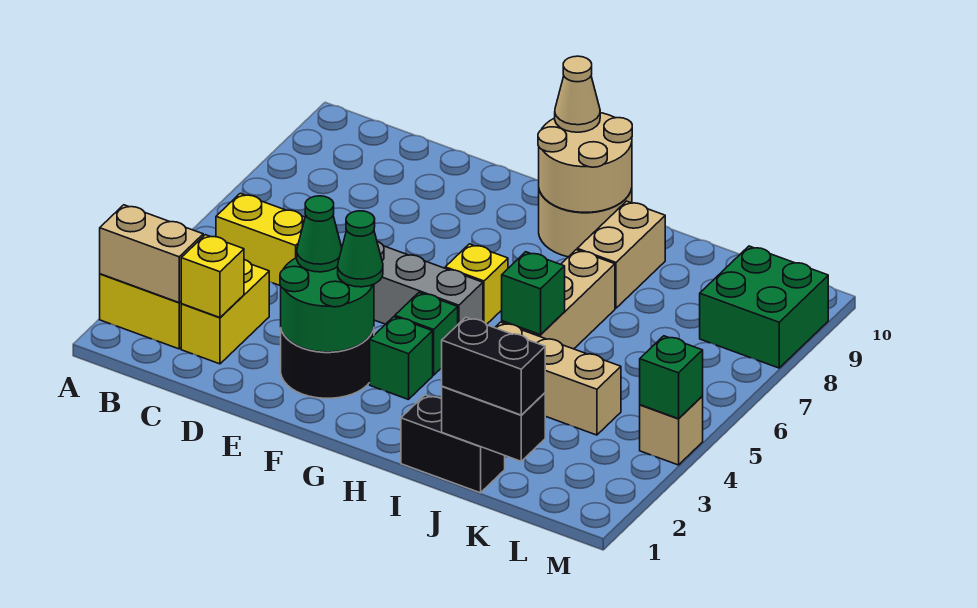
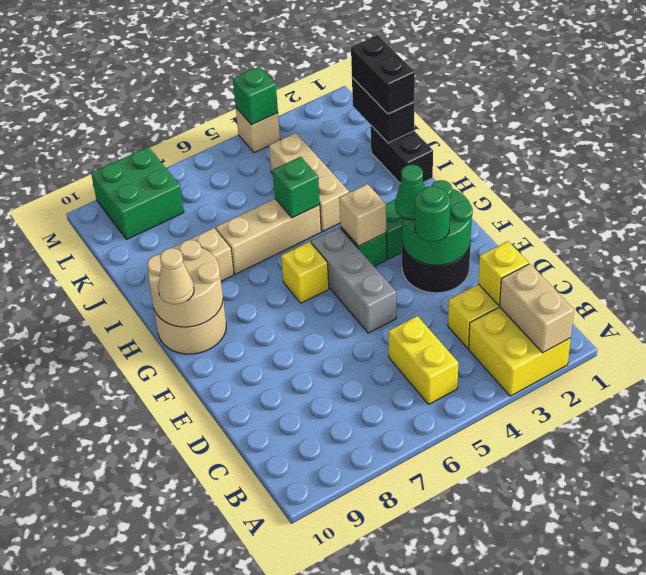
green 1x1 cone [297,196,342,272] -> green 1x1 round brick [415,186,450,242]
none -> tan 1x1 brick [339,184,386,246]

